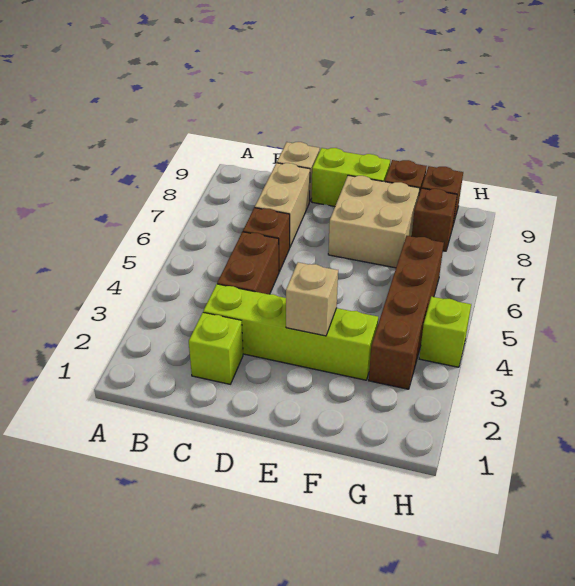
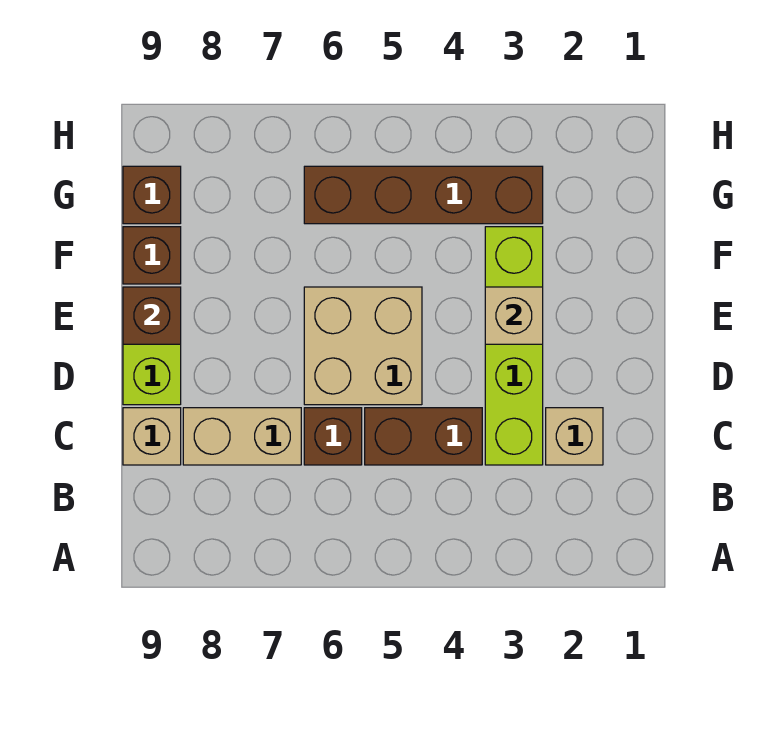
lime 1x1 brick [189,313,243,384] -> tan 1x1 brick [546,408,603,465]
tan 2x2 brick [328,175,420,268] -> tan 2x2 brick moved to [304,287,422,405]
brown 1x1 brick [412,188,457,251] -> brown 1x1 brick moved to [123,287,181,344]
lime 1x1 brick [419,297,471,367] -> none

